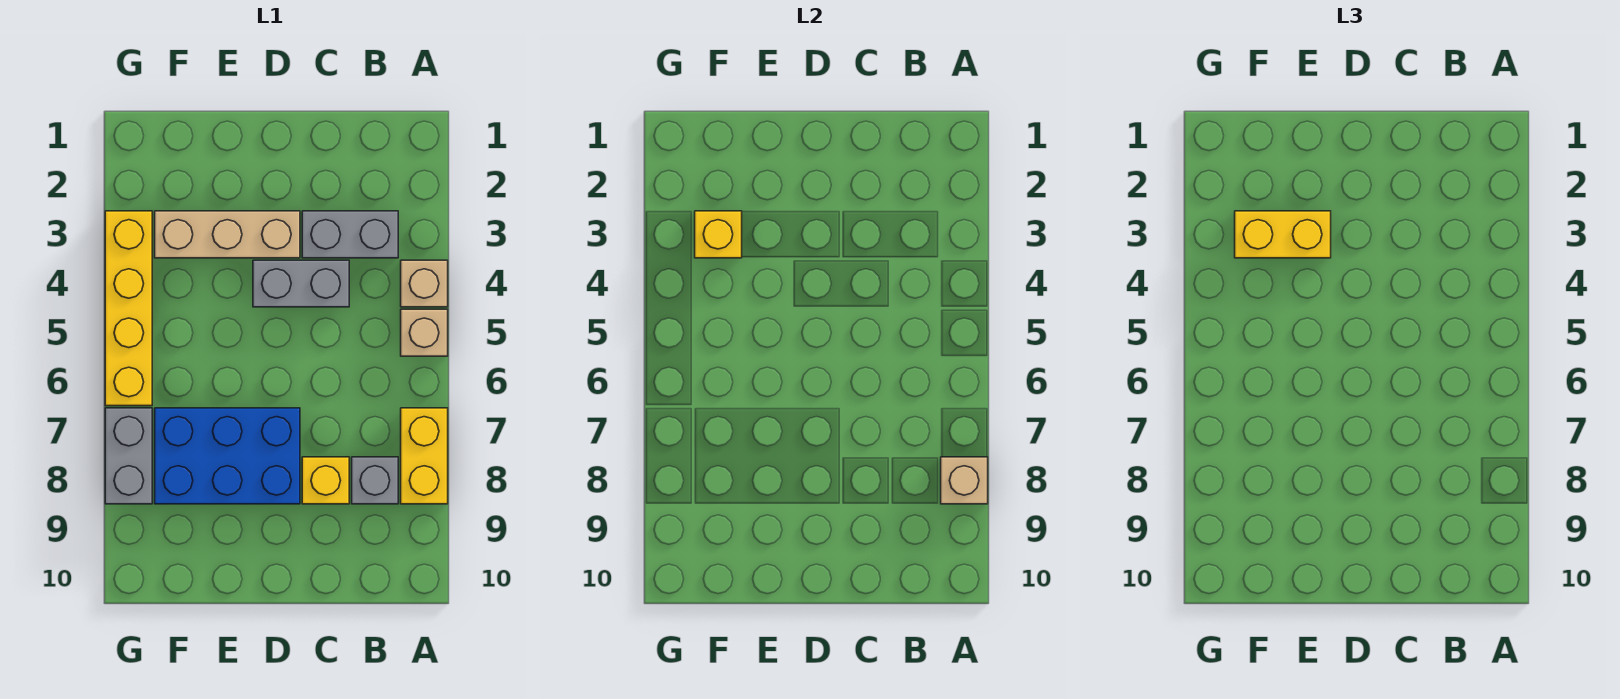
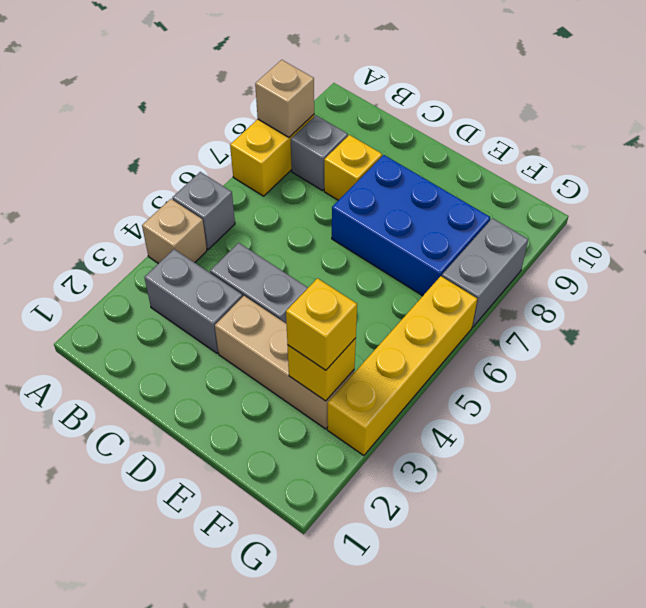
tan 1x1 brick [401,309,448,356] -> grey 1x1 brick [172,172,235,249]
yellow 1x2 brick [1235,211,1331,258] -> yellow 1x1 brick [286,278,357,370]

